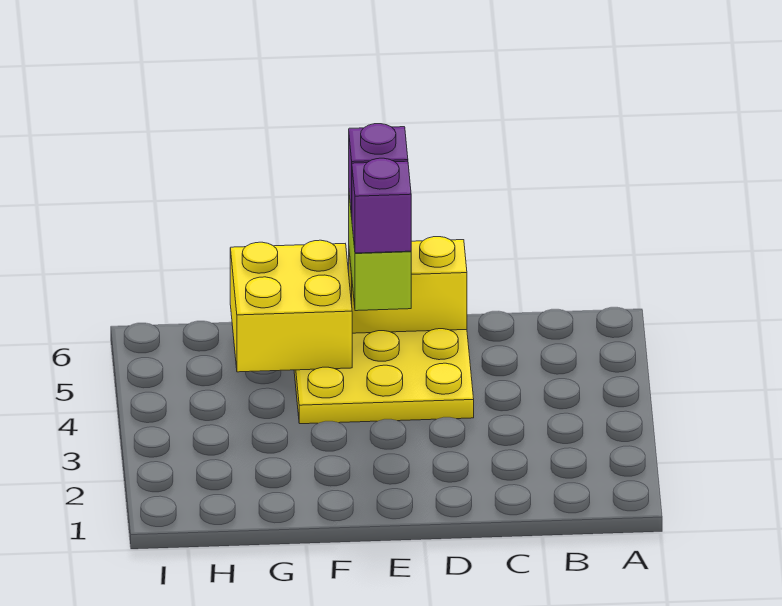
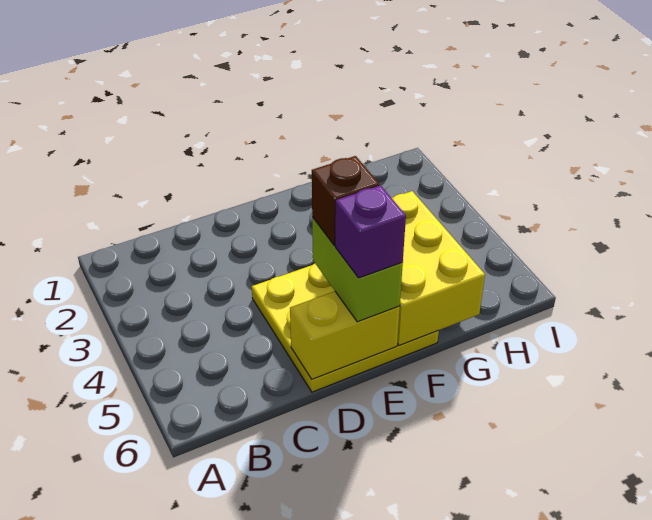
purple 1x1 brick [352,158,411,253] -> brown 1x1 brick [312,156,379,245]
yellow 2x2 brick [230,240,352,372] -> yellow 2x3 brick [392,191,485,345]

